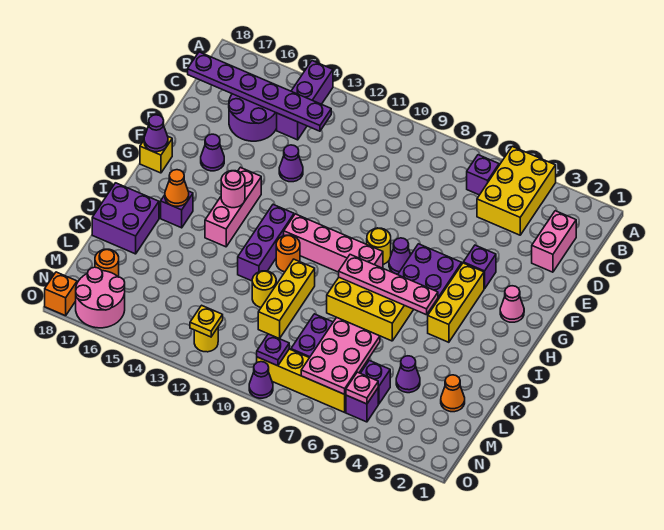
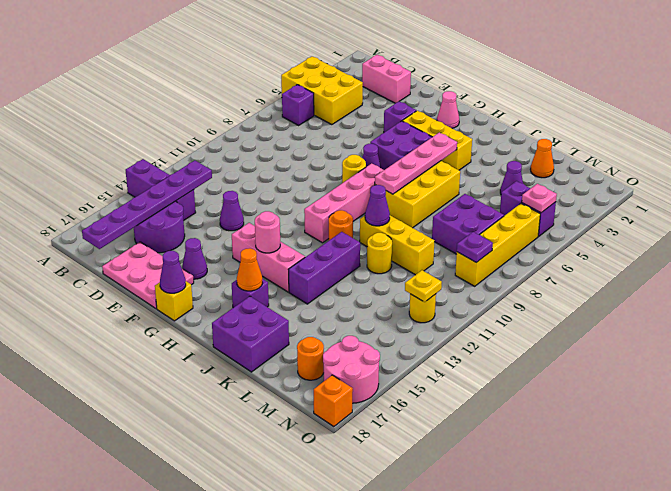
purple 1x3 brick [238,205,294,281] -> purple 1x3 brick turned to [288,232,360,304]
pink 2x3 plate [301,317,380,394] -> pink 2x3 plate moved to [102,242,194,309]
purple 1x1 cone [249,362,273,398] -> purple 1x1 cone moved to [365,185,390,226]

